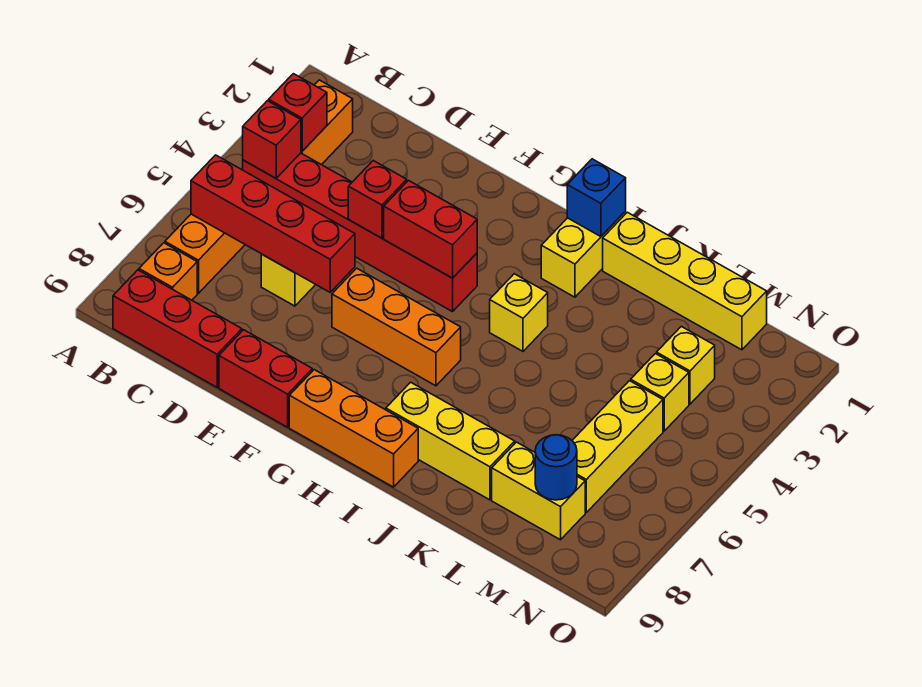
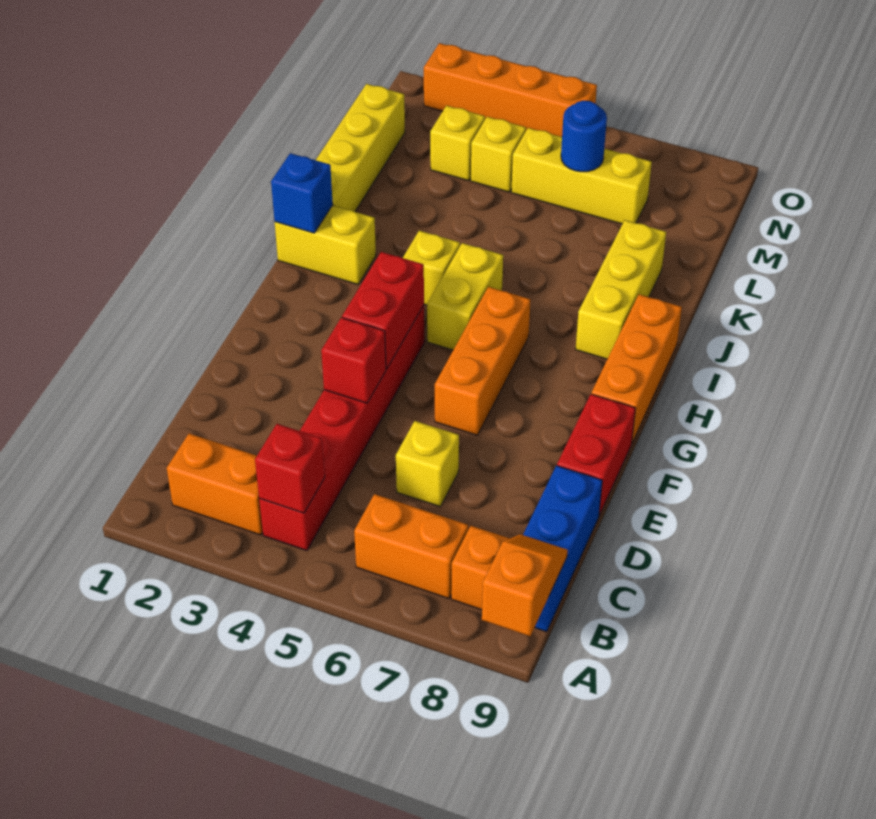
none -> orange 1x2 slope [482,534,568,636]
red 1x1 brick [269,74,327,151] -> none
red 1x4 brick [191,155,355,292] -> none
red 1x3 brick [113,270,242,387] -> blue 1x3 brick [523,466,602,632]
yellow 1x2 brick [492,442,585,540] -> yellow 1x2 brick moved to [427,243,503,350]
blue 1x1 round brick [535,435,577,500] -> blue 1x1 round brick moved to [561,101,607,172]
none -> orange 1x4 brick [424,43,597,137]

